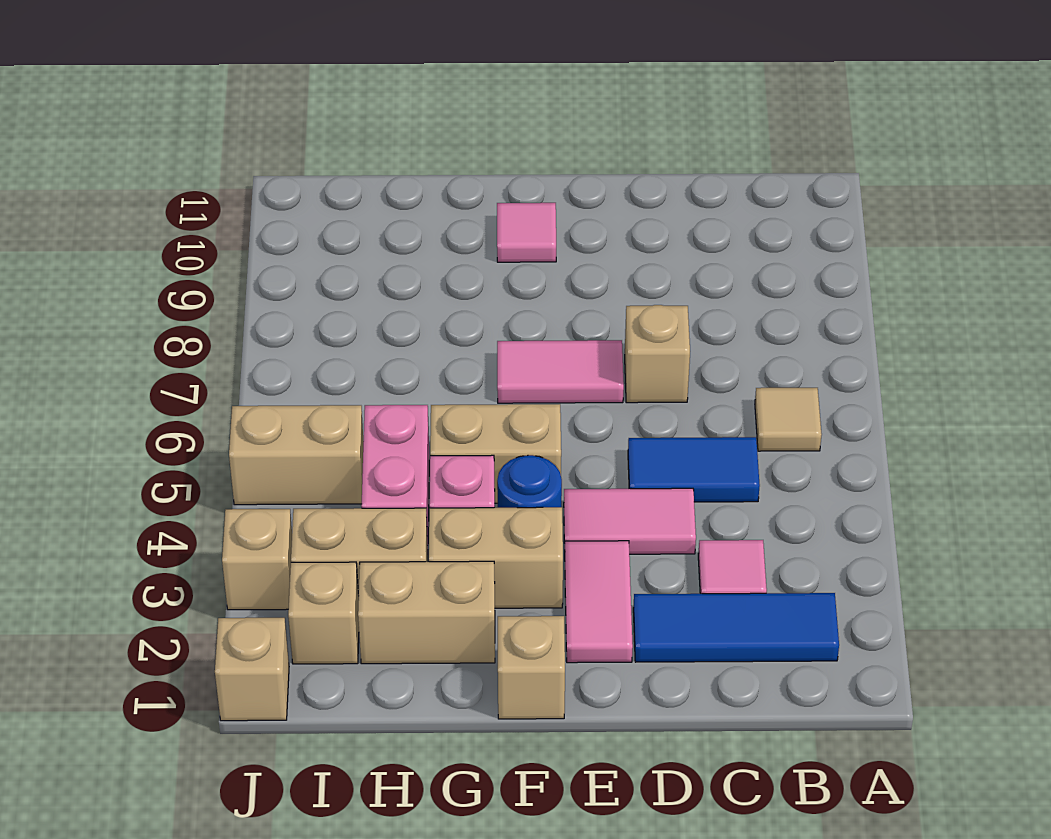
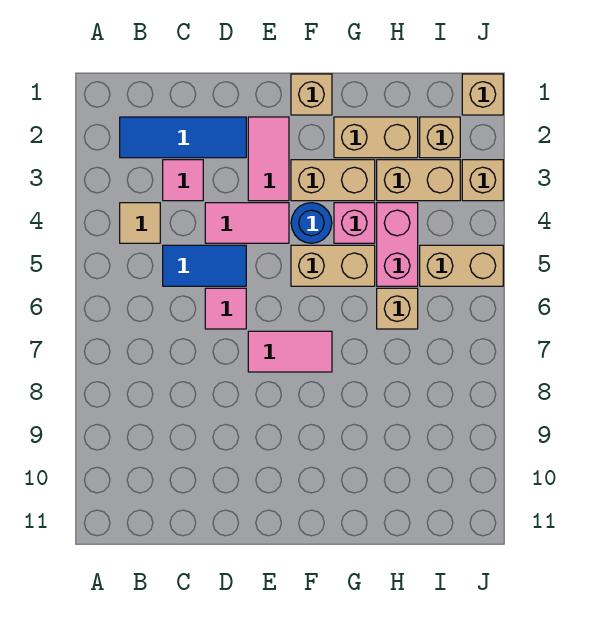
tan 1x1 tile [755,388,822,451] -> tan 1x1 tile moved to [120,203,160,243]
tan 1x1 brick [625,305,690,403] -> tan 1x1 brick moved to [377,288,418,329]
pink 1x1 tile [497,203,556,262] -> pink 1x1 tile moved to [205,288,246,329]

